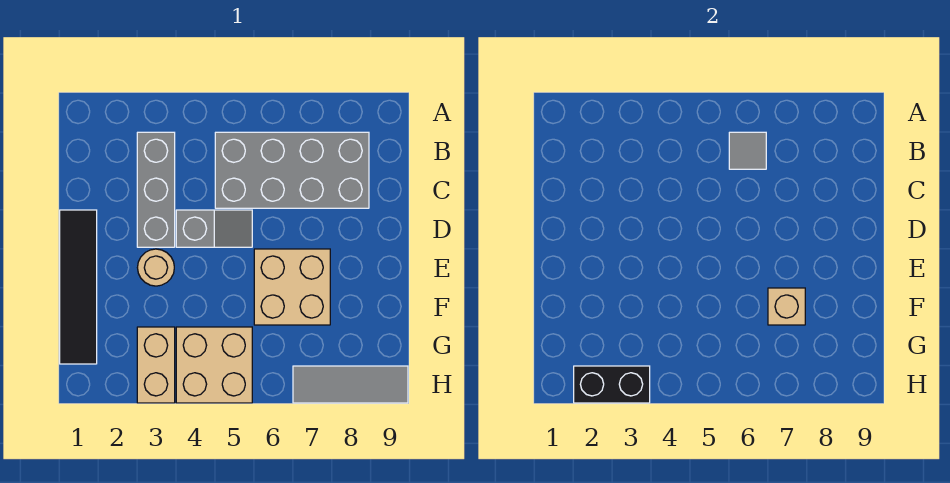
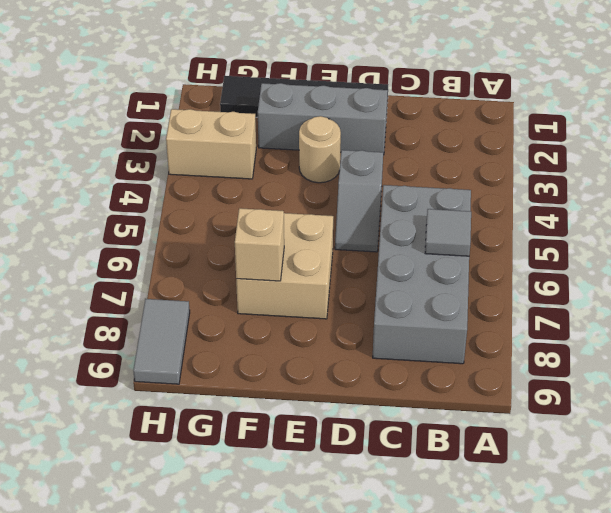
grey 1x3 brick [137,132,175,247] -> grey 1x3 brick moved to [258,83,388,155]
tan 2x2 brick [176,327,252,403] -> none
black 1x2 brick [574,366,650,403] -> none
grey 1x3 tile [293,366,408,403] -> grey 1x2 tile [133,299,190,384]

